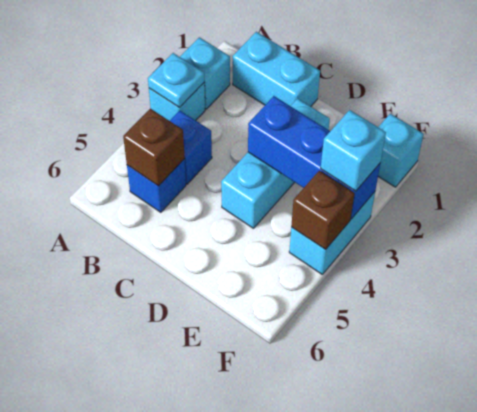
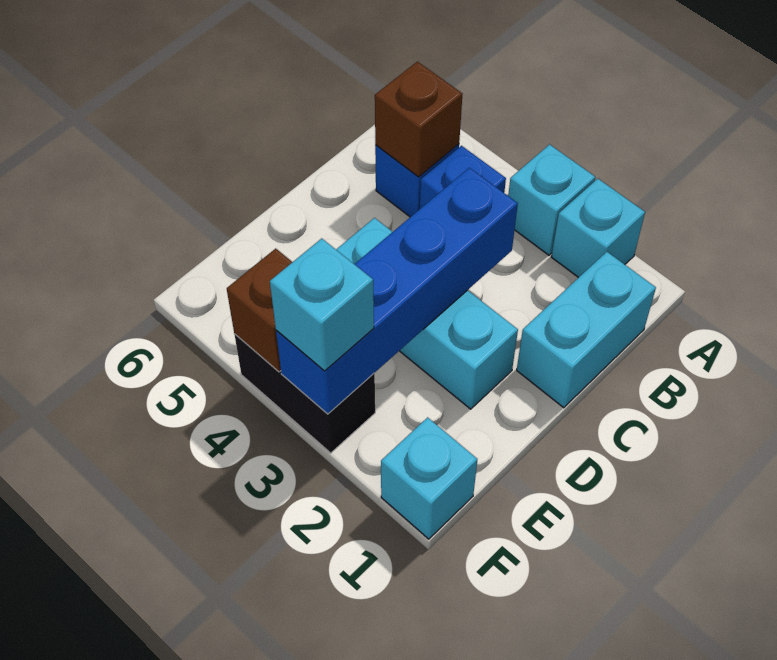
cyan 1x1 plate [148,53,204,107] -> none
blue 1x3 brick [248,96,380,219] -> blue 1x4 brick [276,168,518,414]
cyan 1x2 brick [289,192,375,274] -> black 1x2 brick [234,334,375,453]

